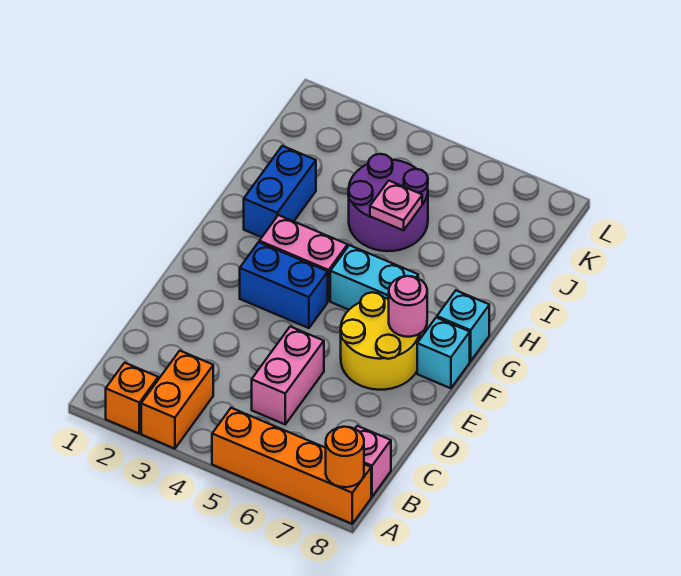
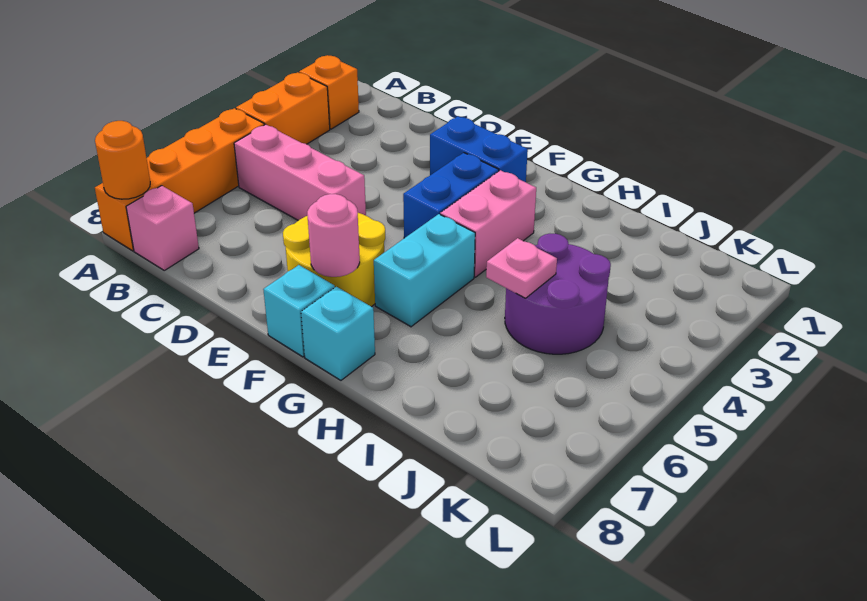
orange 1x2 brick [141,351,213,449] -> orange 1x2 brick turned to [236,72,330,144]
pink 1x2 brick [252,327,324,424] -> pink 1x3 brick [234,124,366,221]
blue 1x2 brick [244,146,316,237] -> blue 1x2 brick moved to [430,116,528,182]

